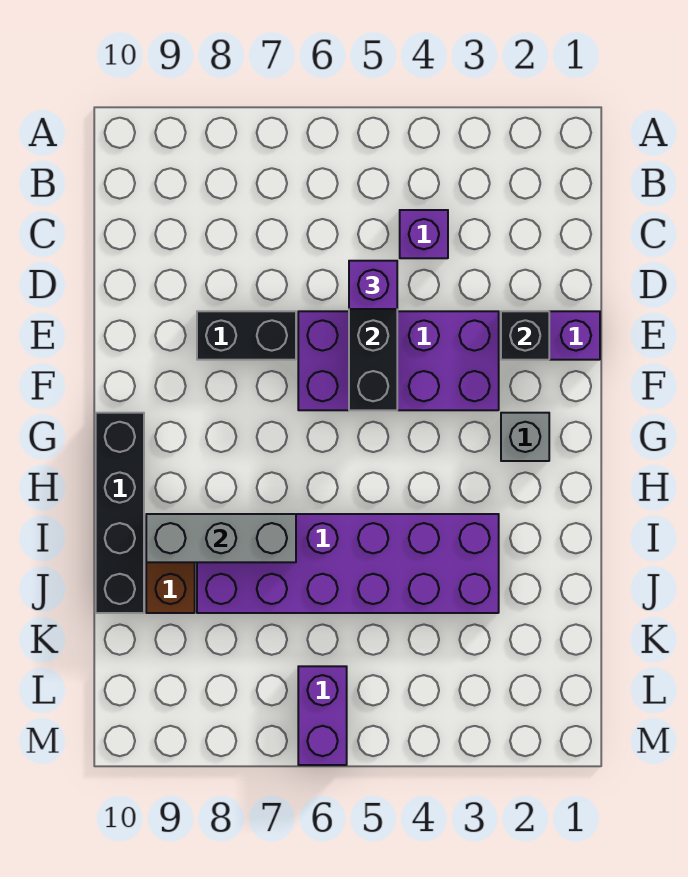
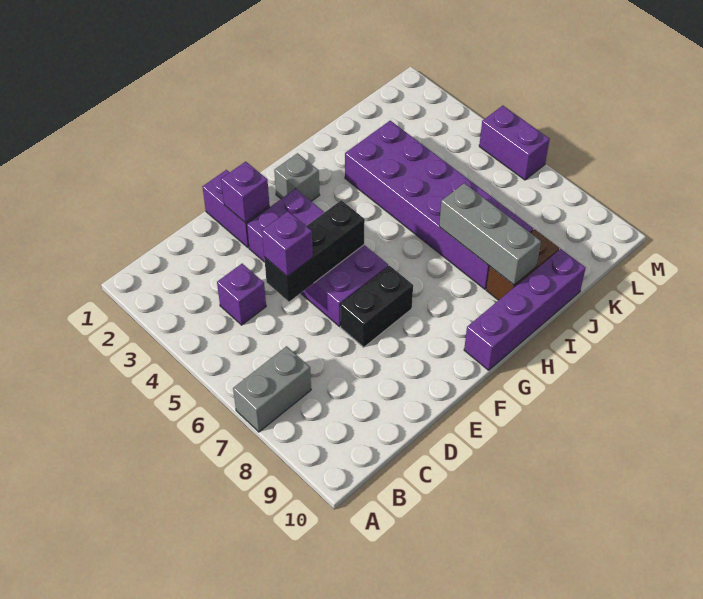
none -> grey 1x2 brick [233,346,311,432]
black 1x1 brick [501,311,549,360] -> purple 1x1 brick [221,162,269,223]
black 1x2 brick [197,311,296,360] -> black 1x2 brick turned to [340,266,413,347]
black 1x4 brick [96,413,144,613] -> purple 1x4 brick [464,249,586,370]
purple 1x2 brick [298,666,347,765] -> purple 1x2 brick turned to [479,106,550,180]

